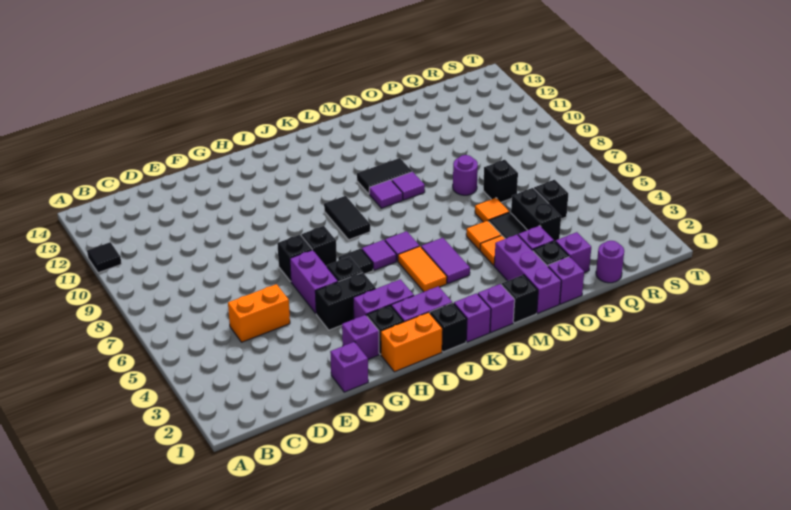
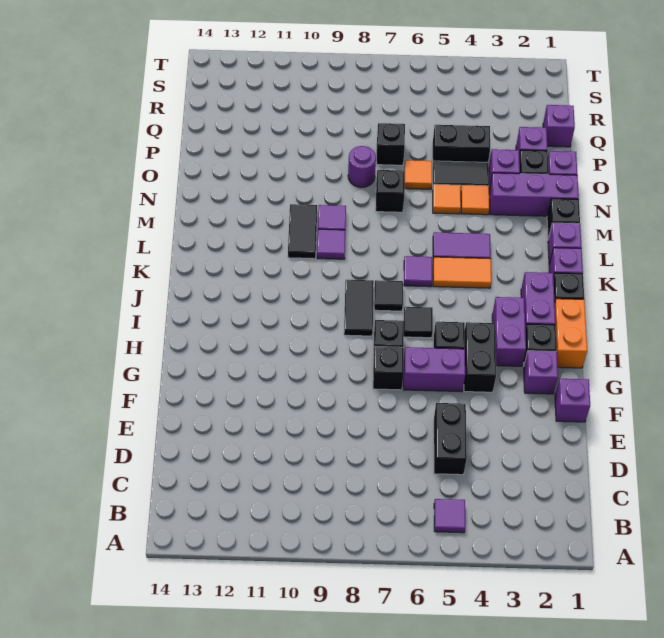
black 1x1 tile [87,242,121,273] -> black 1x1 tile moved to [374,280,403,311]
orange 1x2 brick [228,284,290,342] -> black 1x2 brick [434,403,467,475]
purple 1x1 tile [362,240,396,270] -> purple 1x1 tile moved to [434,499,465,533]
black 1x2 tile [324,196,370,240] -> black 1x2 tile turned to [344,280,374,336]
purple 1x1 round brick [596,241,624,283] -> purple 1x1 brick [543,105,575,147]
black 1x1 brick [534,180,568,219] -> black 1x1 brick moved to [376,170,405,212]

